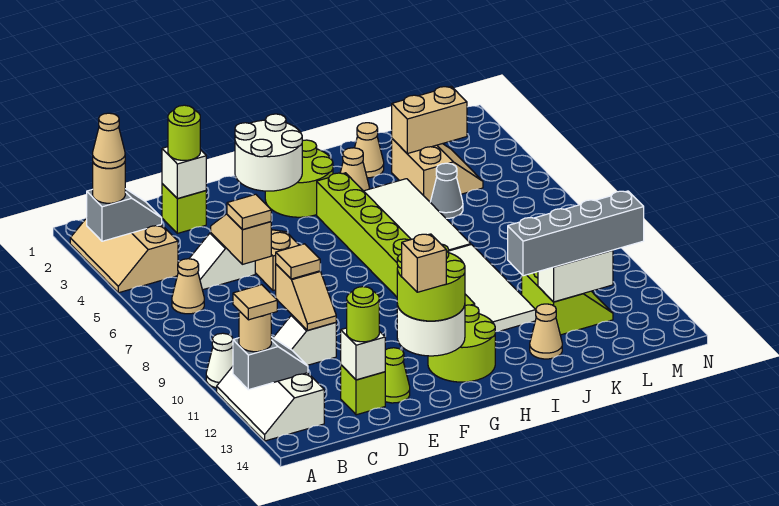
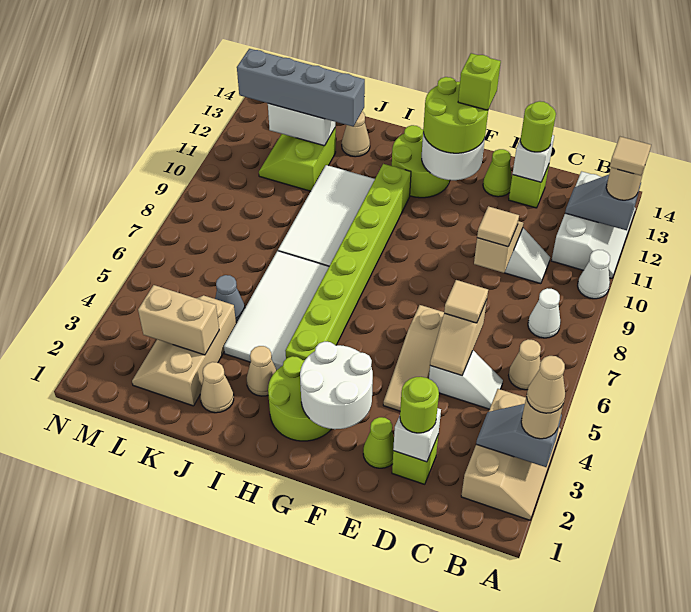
none -> white 1x1 cone [528,288,561,338]
none -> lime 1x1 cone [363,417,394,468]
tan 1x1 brick [402,234,446,292] -> lime 1x1 brick [458,53,501,110]
tan 2x2 slope [392,139,483,202] -> tan 2x3 slope [132,296,236,406]

